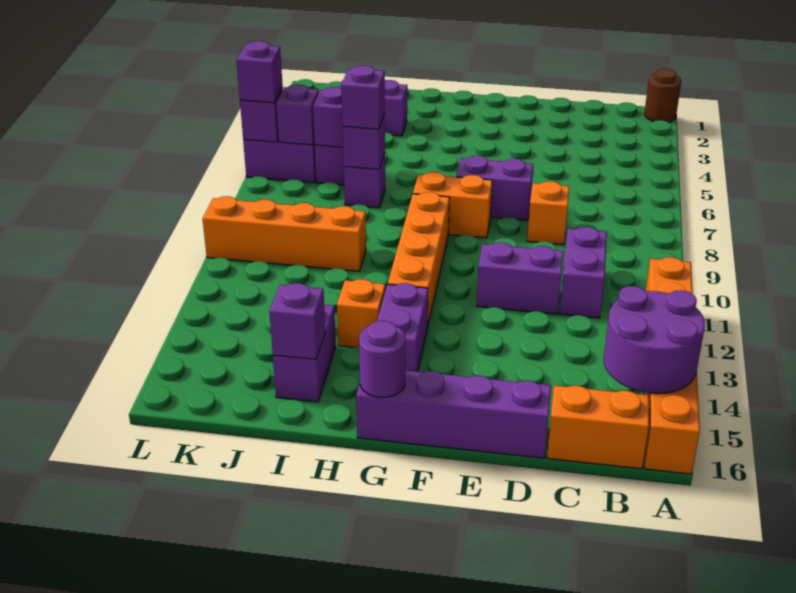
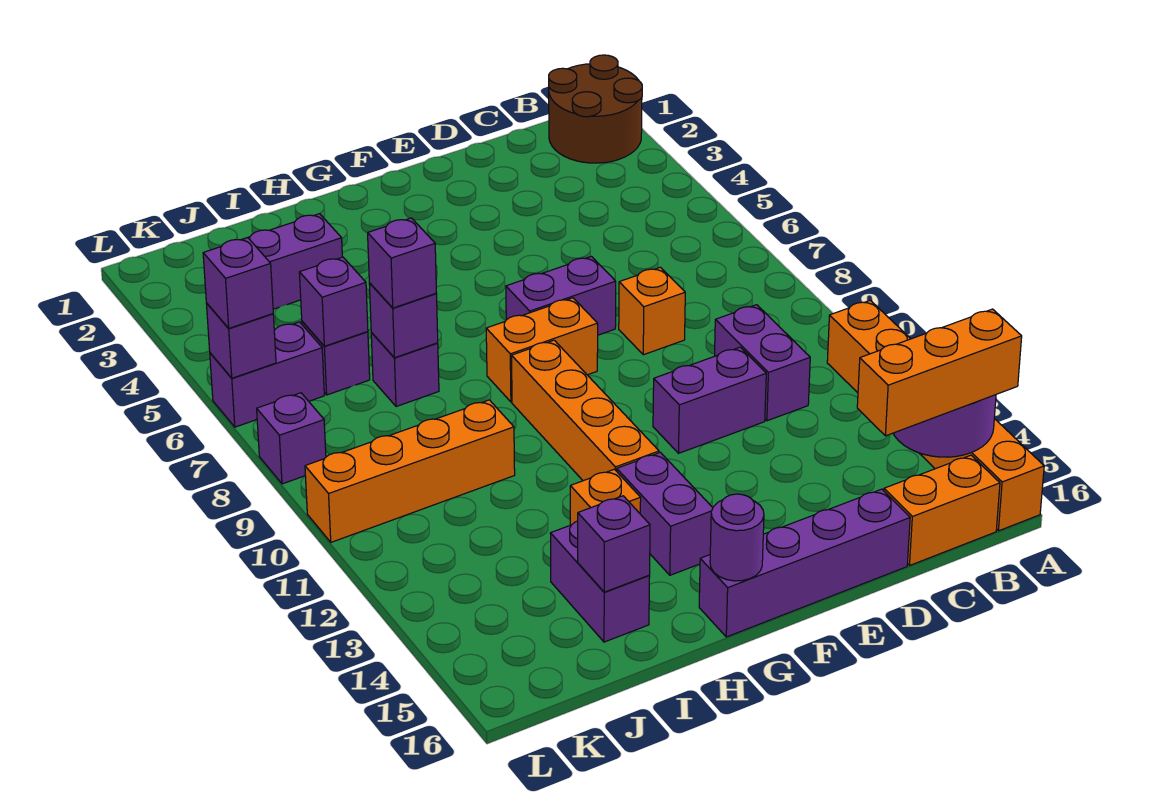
brown 1x1 round brick [644,69,681,122] -> brown 2x2 round brick [549,55,642,163]
none -> orange 1x3 brick [857,309,1022,436]
purple 1x1 brick [276,84,319,145] -> purple 1x1 brick moved to [257,393,326,484]

